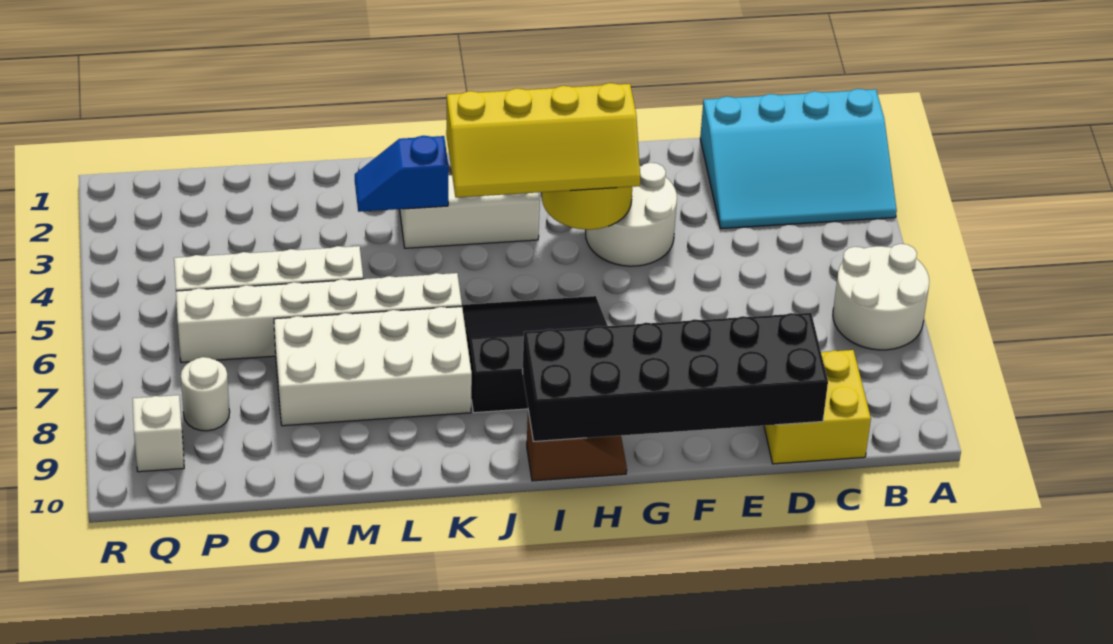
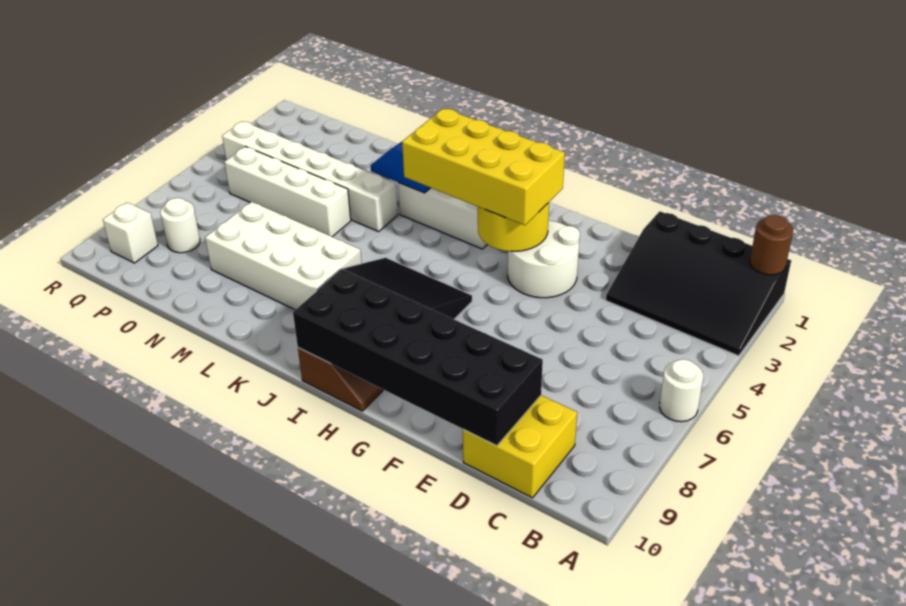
cyan 3x4 slope [700,89,897,229] -> black 3x4 slope [606,211,791,356]
none -> brown 1x1 round brick [750,215,793,275]
white 2x2 round brick [833,244,929,350] -> white 1x1 round brick [660,359,703,422]
yellow 2x4 slope [446,83,640,198] -> yellow 2x4 brick [402,108,565,225]
white 1x6 brick [176,273,462,362] -> white 1x6 brick moved to [222,121,398,232]

